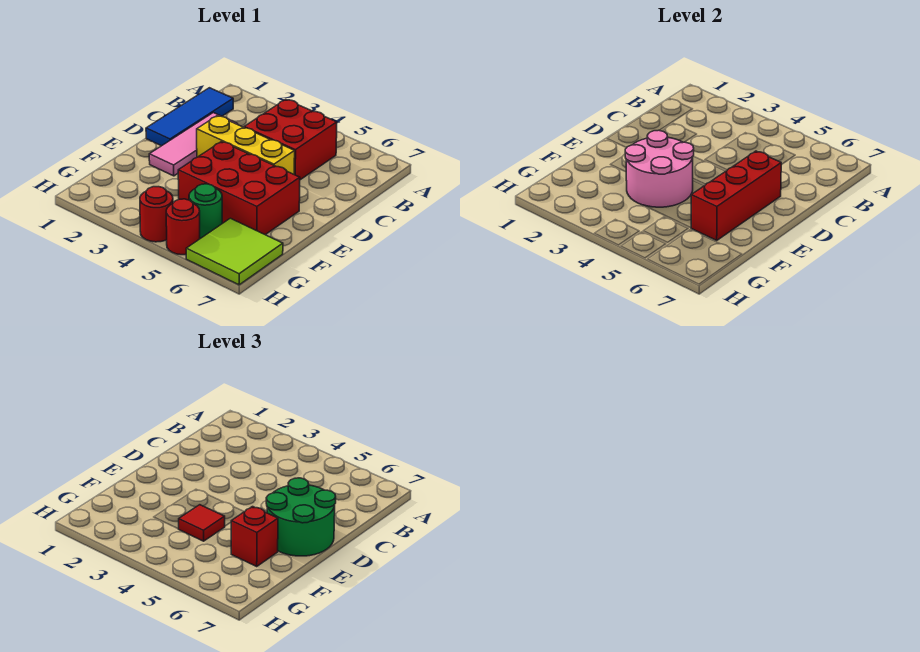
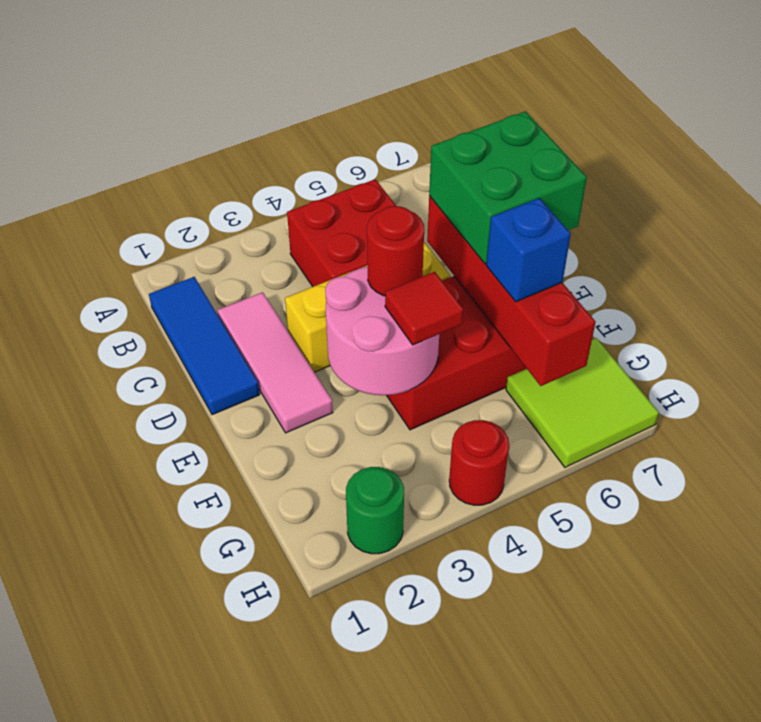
red 1x3 brick [691,151,781,240] -> red 1x4 brick [427,196,596,386]
green 2x2 round brick [266,478,336,556] -> green 2x2 brick [429,111,587,264]
red 1x1 brick [231,507,278,566] -> blue 1x1 brick [486,198,571,302]
green 1x1 round brick [189,184,222,239] -> green 1x1 round brick moved to [346,467,404,554]
red 1x1 round brick [166,199,200,255] -> red 1x1 round brick moved to [367,206,424,296]

